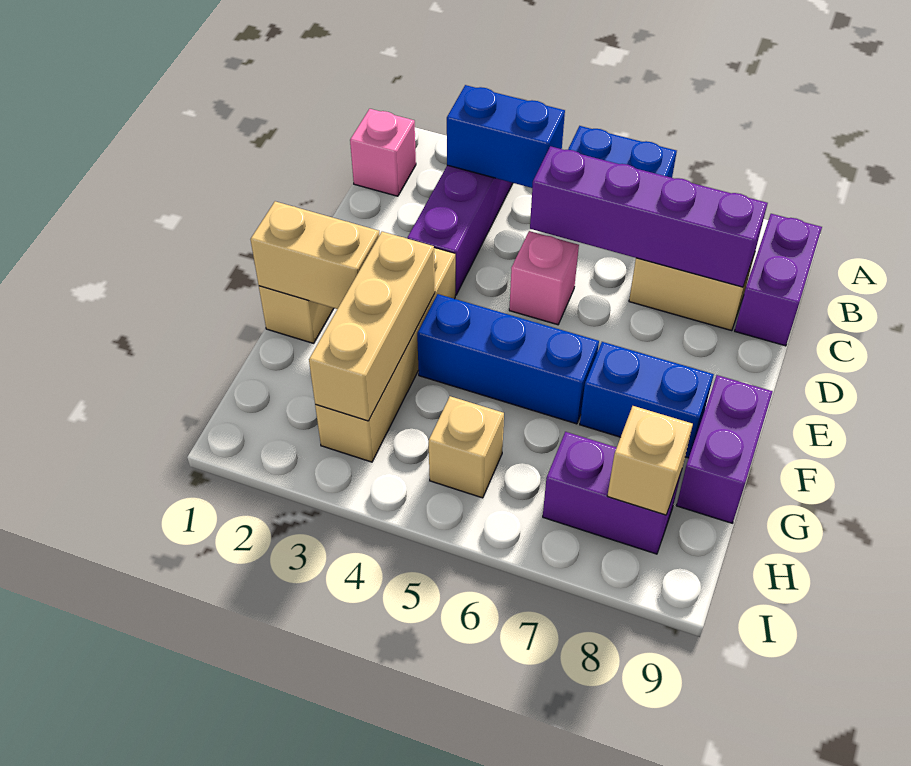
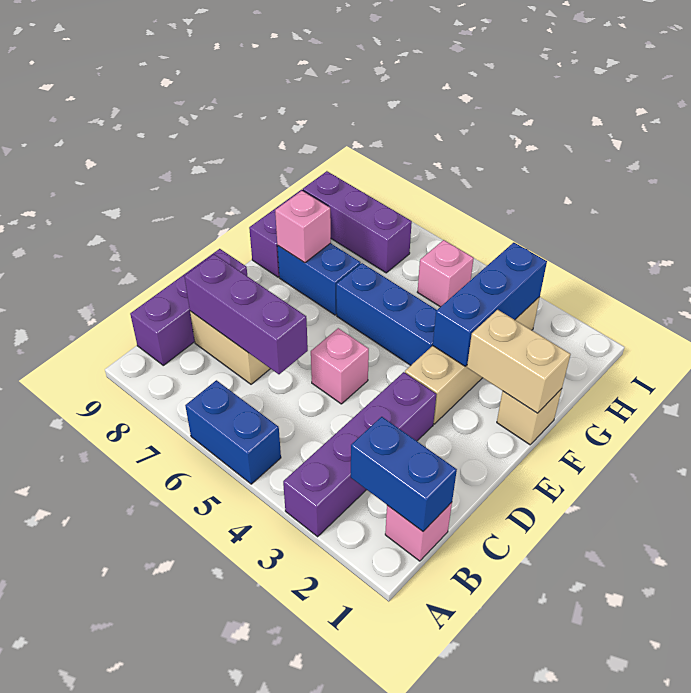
blue 1x2 brick [447,85,565,188] -> blue 1x2 brick moved to [351,417,457,531]
purple 1x2 brick [735,214,822,346] -> purple 1x3 brick [130,249,247,365]
purple 1x4 brick [530,146,768,287] -> purple 1x3 brick [184,254,308,374]
tan 1x3 brick [309,232,435,421] -> blue 1x3 brick [433,243,547,366]
none -> pink 1x1 brick [275,191,331,263]
tan 1x1 brick [429,396,504,498] -> pink 1x1 brick [418,240,474,307]
purple 1x2 brick [543,432,681,554] -> purple 1x3 brick [303,171,412,273]
tan 1x1 brick [607,406,693,515] -> none

